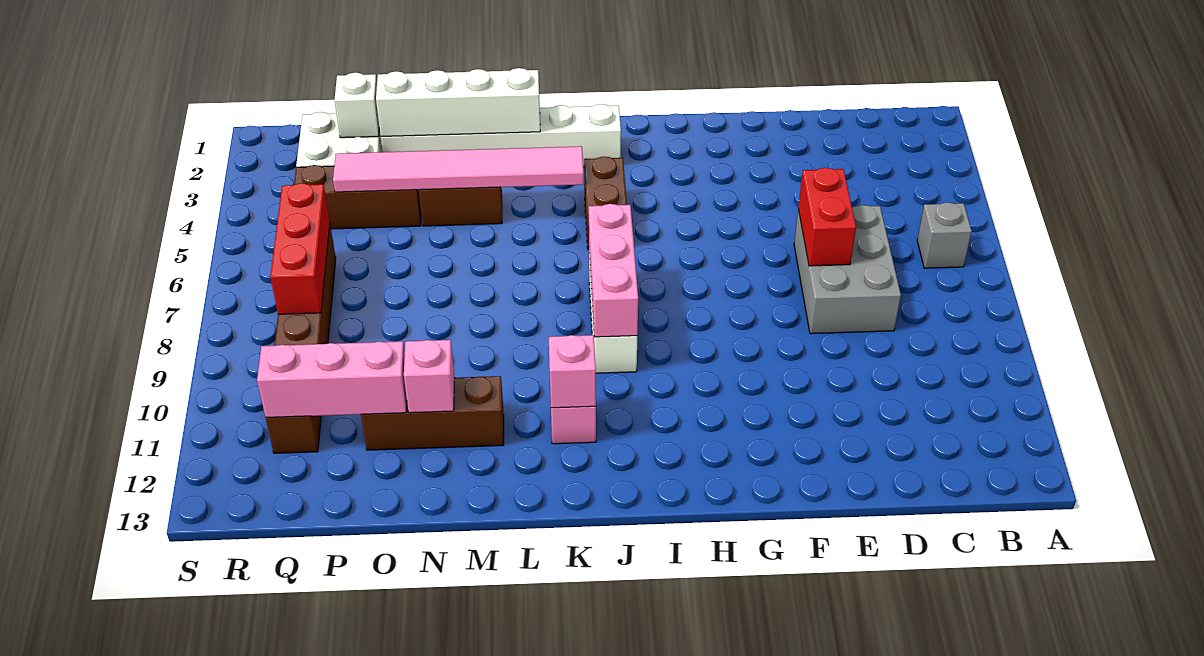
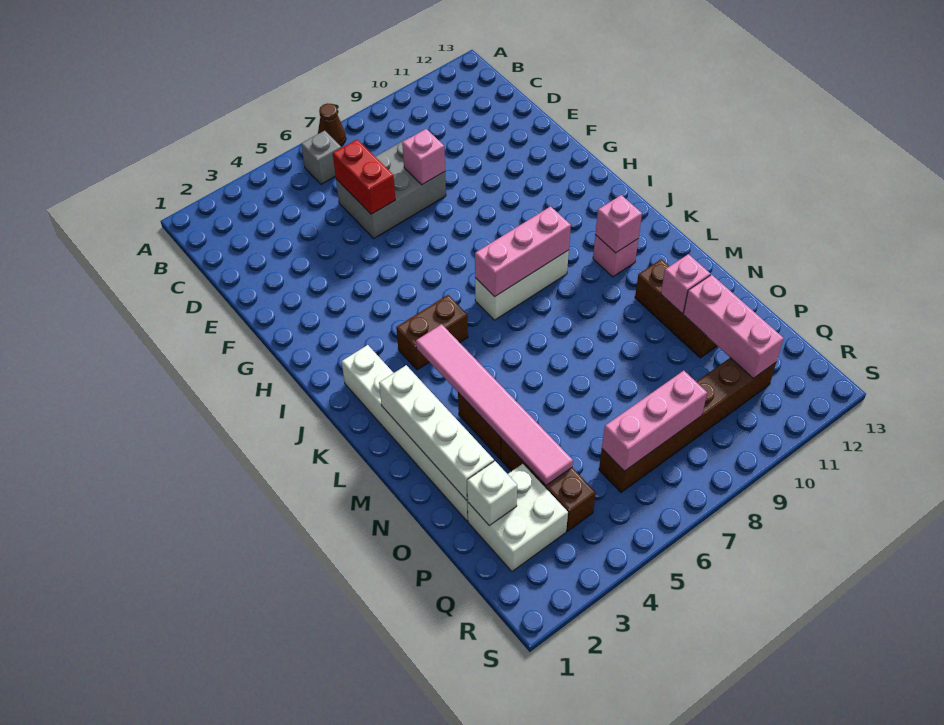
none -> brown 1x1 cone [318,103,346,146]
red 1x2 brick [798,168,856,266] -> red 1x2 brick turned to [333,140,395,214]
none -> pink 1x1 brick [402,129,445,185]
red 1x3 brick [270,183,330,314] -> pink 1x3 brick [602,371,707,471]

